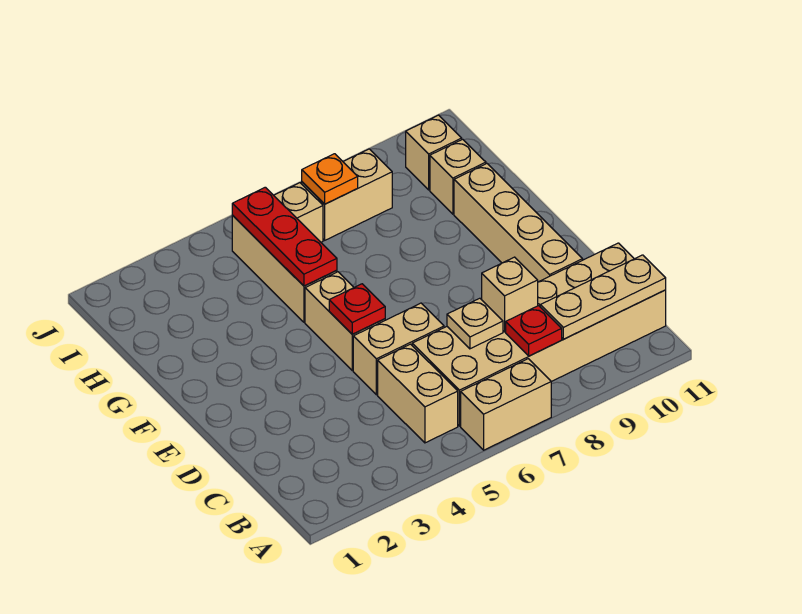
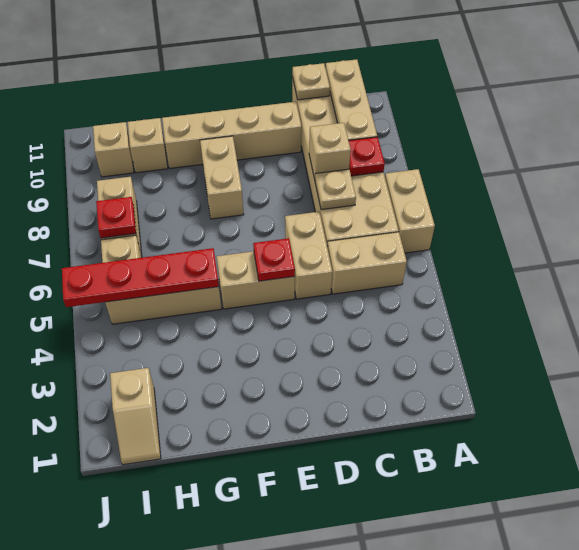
none -> tan 1x1 plate [292,63,330,100]
none -> tan 1x2 brick [200,136,244,219]
red 1x3 plate [232,187,337,286] -> red 1x4 plate [62,248,219,307]
none -> tan 1x2 slope [110,368,161,465]
orange 1x1 plate [302,154,358,204] -> red 1x1 plate [96,197,136,238]

